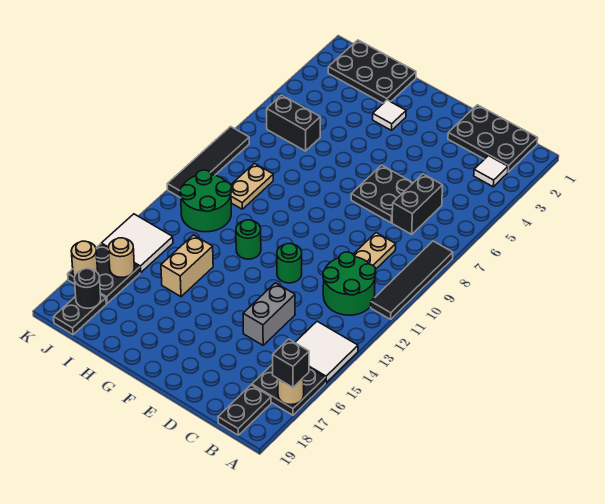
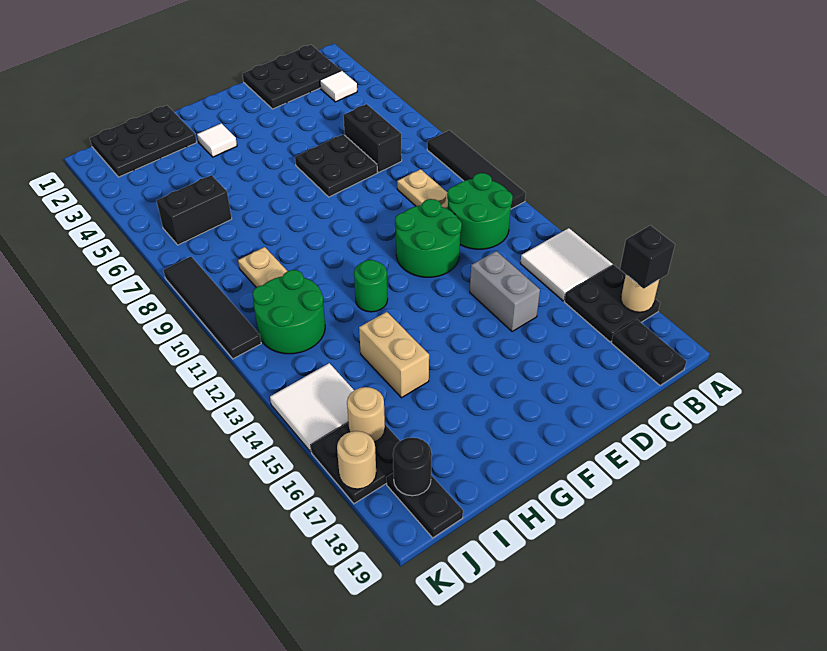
green 1x1 round brick [277,243,302,283] -> green 2x2 round brick [395,199,462,277]

